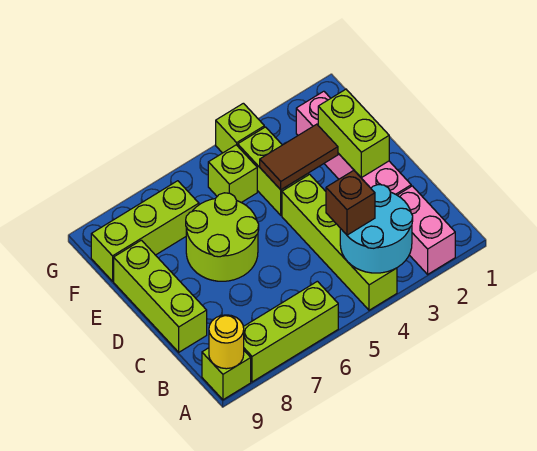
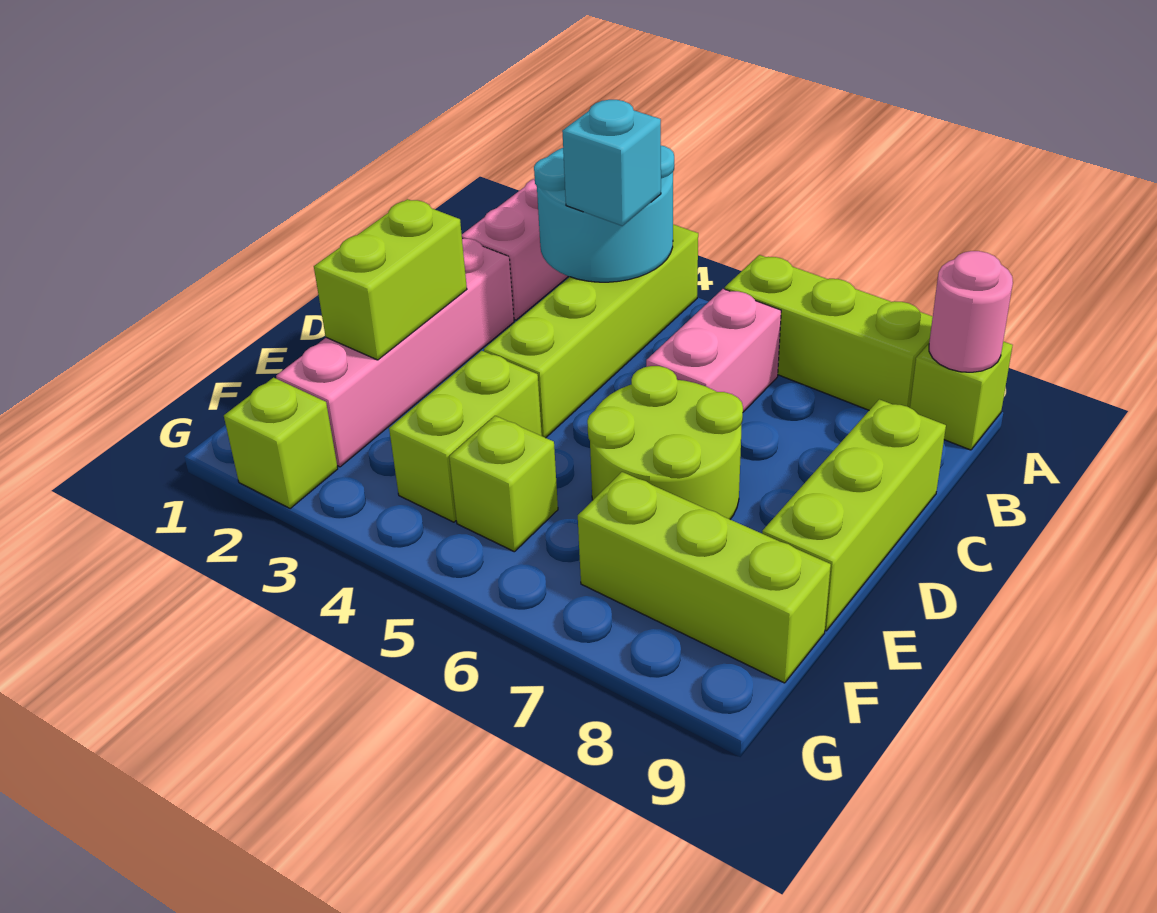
yellow 1x1 round brick [209,315,244,369] -> pink 1x1 round brick [929,251,1013,372]
brown 1x1 brick [326,170,375,235] -> cyan 1x1 brick [562,100,661,226]
none -> pink 1x2 brick [646,289,781,412]
brown 1x2 tile [260,124,338,190] -> none
lime 1x1 brick [216,103,264,153] -> lime 1x1 brick moved to [224,378,338,509]

